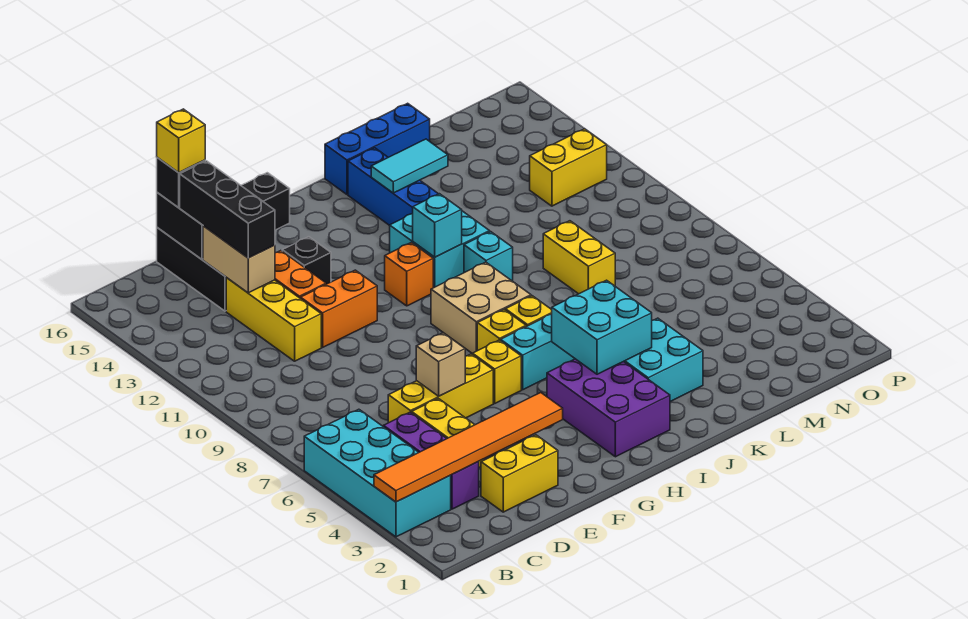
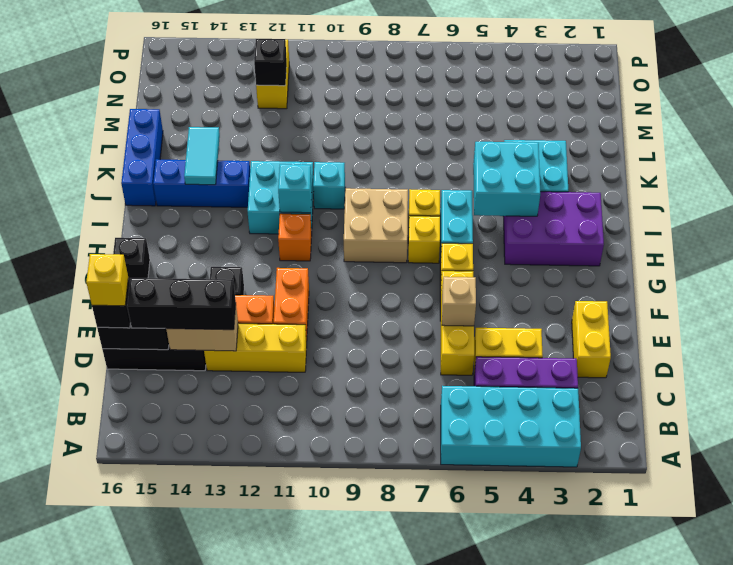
orange 1x6 tile [374,393,563,502] -> none
yellow 1x2 brick [543,221,615,294] -> none
none -> black 1x1 brick [254,39,287,86]

